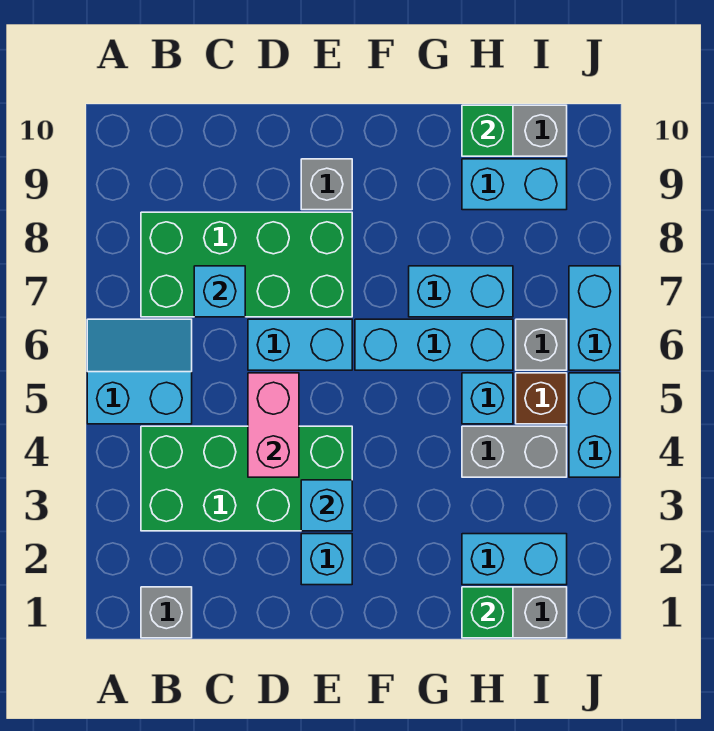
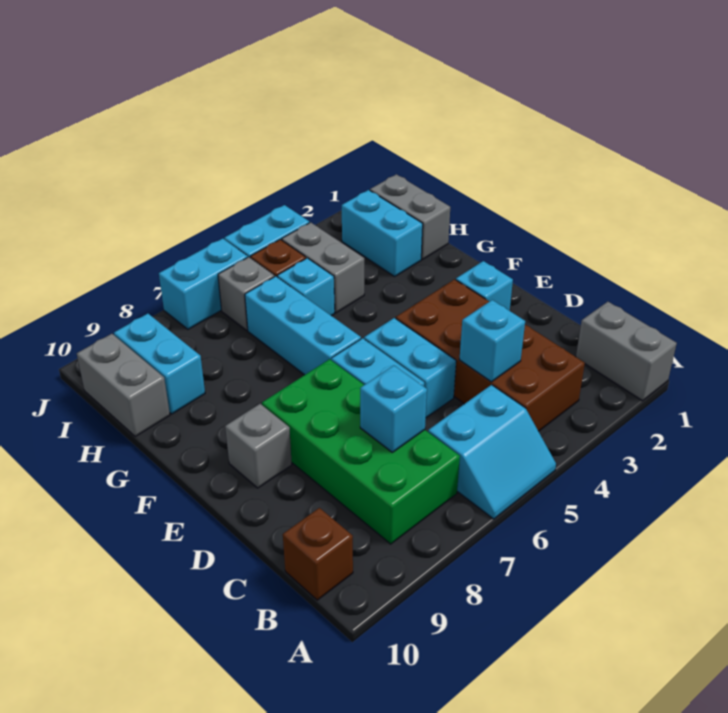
cyan 2x2 slope [87,319,192,424] -> cyan 2x2 slope turned to [428,385,556,519]
grey 1x1 brick [141,587,192,638] -> grey 1x2 brick [576,302,677,401]
green 2x4 brick [141,426,352,531] -> brown 2x4 brick [396,279,585,431]
none -> brown 1x1 brick [283,508,353,600]
pink 1x2 brick [248,373,299,477] -> none
cyan 1x1 brick [301,480,352,531] -> cyan 1x1 brick moved to [459,300,525,382]
cyan 1x2 brick [409,266,513,317] -> cyan 1x2 brick moved to [364,318,456,418]
green 1x1 brick [462,587,513,638] -> none
green 1x1 brick [462,105,513,156] -> none

